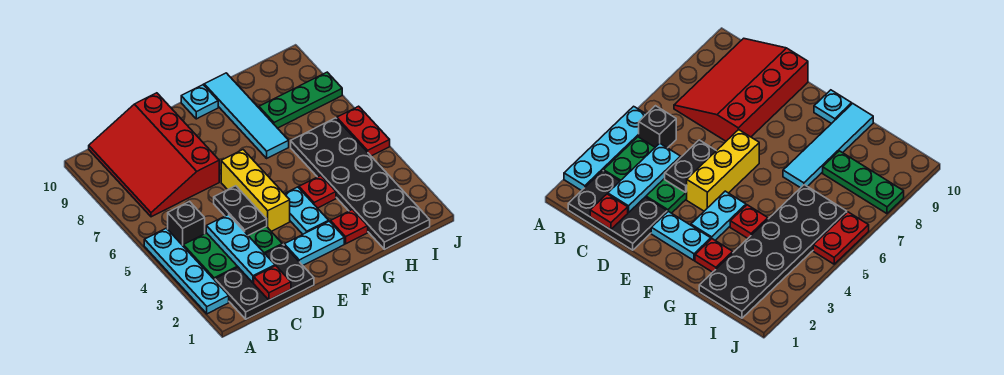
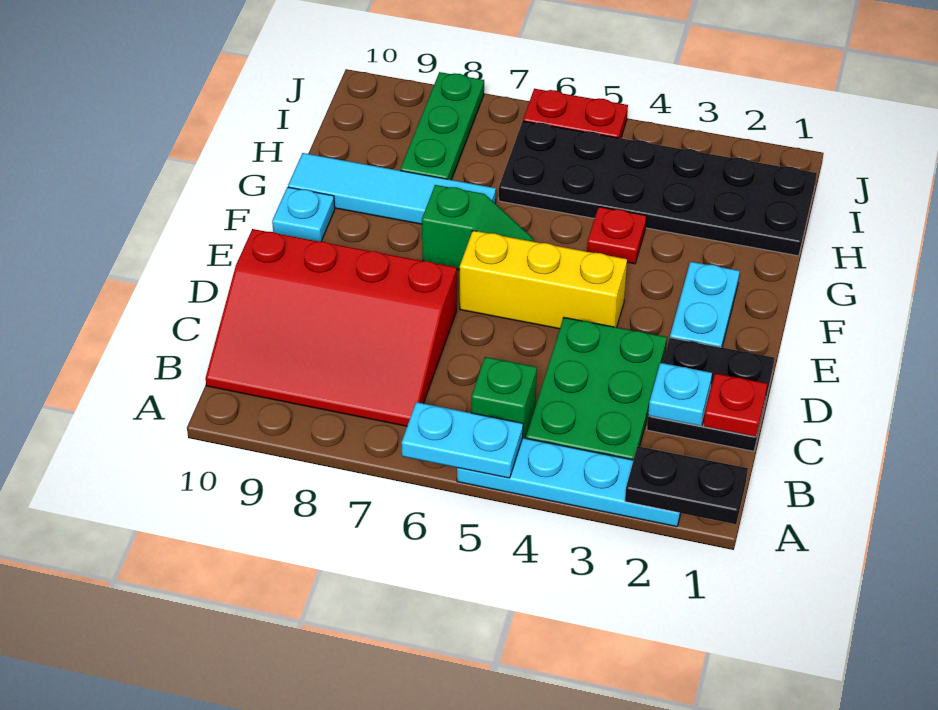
black 2x3 plate [215,245,314,319] -> black 2x2 plate [647,338,774,451]
black 1x1 brick [168,202,205,245] -> green 1x1 brick [471,357,537,438]
cyan 1x3 plate [206,215,275,283] -> cyan 1x1 plate [648,363,712,426]
black 1x2 plate [214,186,267,235] -> black 1x2 plate moved to [625,446,748,524]
cyan 1x2 plate [285,187,329,234] -> cyan 1x2 plate moved to [401,402,523,478]
none -> green 1x2 slope [422,185,533,270]
red 1x1 plate [331,210,368,244] -> none

